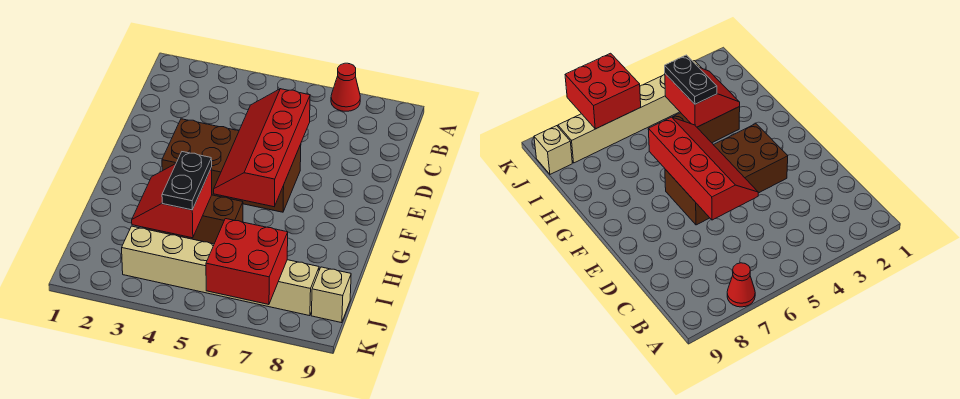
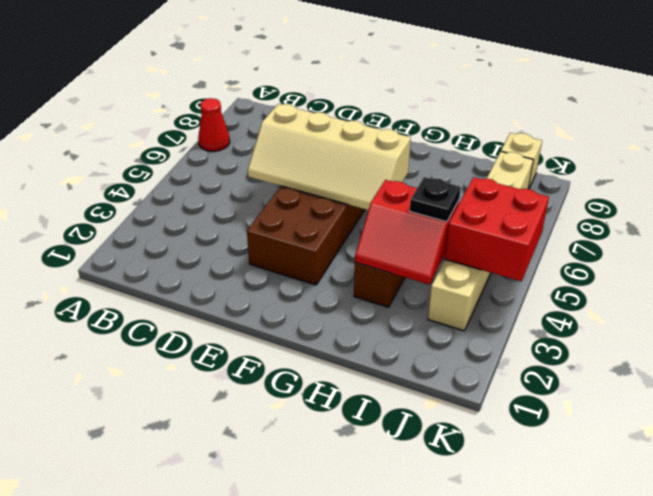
red 2x4 slope [214,89,310,207] -> tan 2x4 slope [248,104,411,210]
black 1x2 plate [162,152,212,210] -> black 1x1 plate [410,177,461,222]
red 2x2 brick [206,219,288,305] -> red 2x2 brick moved to [445,177,549,281]

